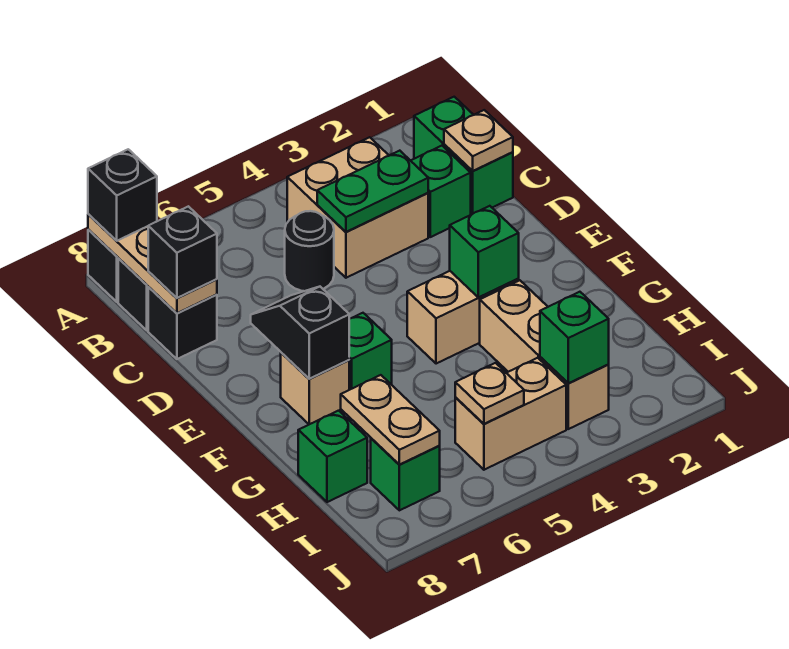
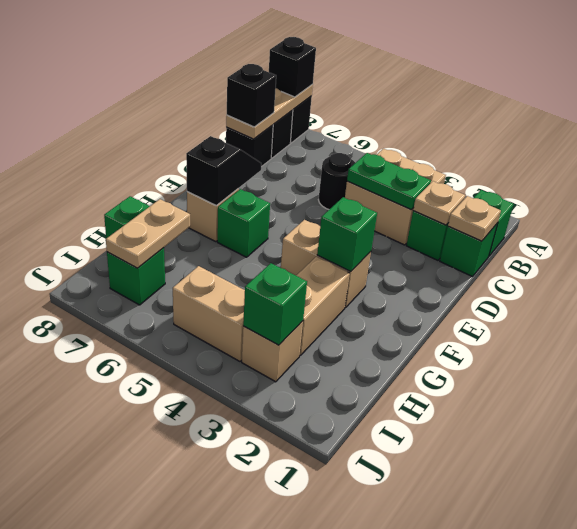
tan 1x1 plate [455,363,524,424] -> tan 1x1 plate moved to [413,181,466,225]

